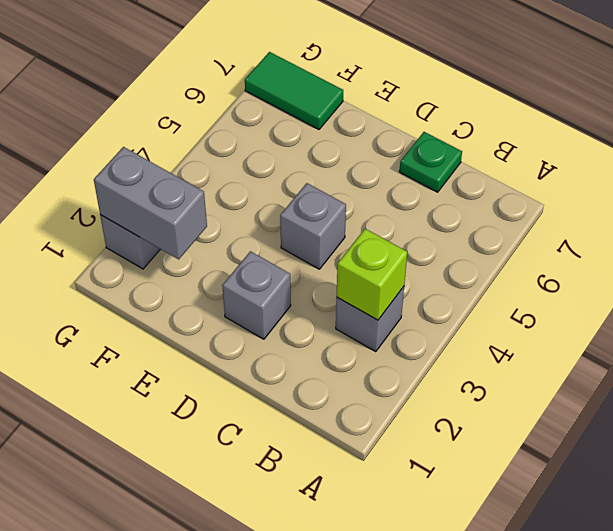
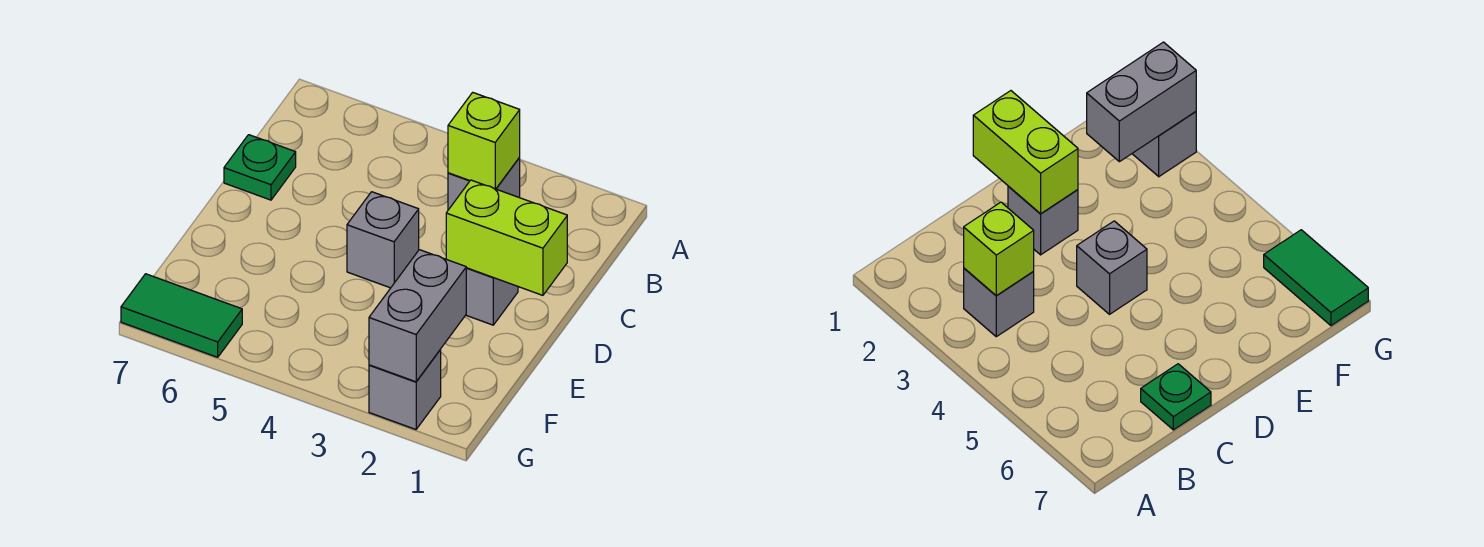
none -> lime 1x2 brick [446,180,567,295]
green 1x2 tile [245,52,343,129] -> green 1x2 tile turned to [121,274,242,357]

